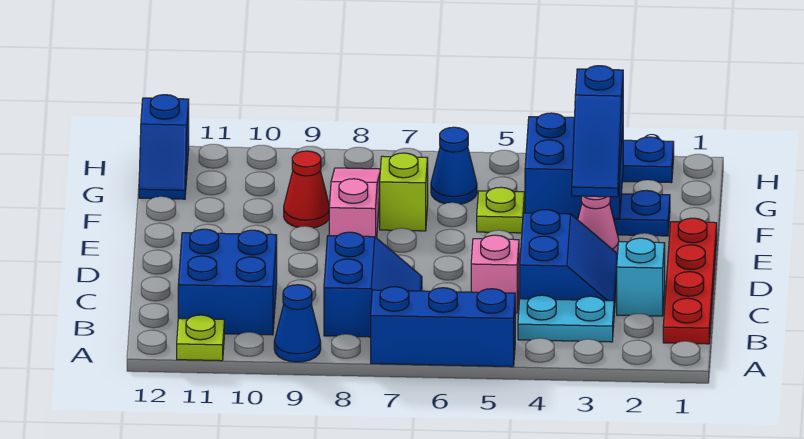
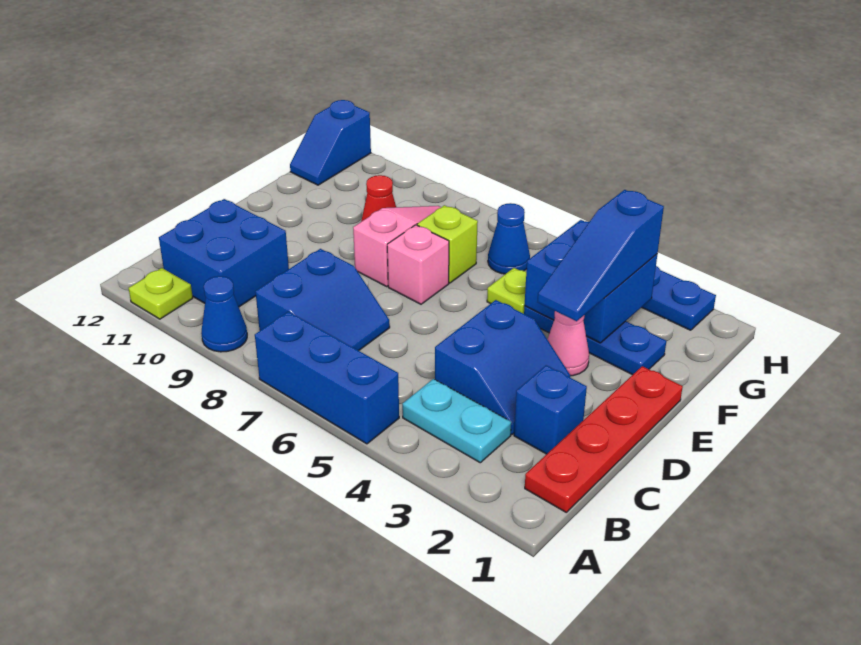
cyan 1x1 brick [617,238,665,316] -> blue 1x1 brick [514,365,587,454]
pink 1x1 brick [471,235,519,313] -> pink 1x1 brick moved to [387,225,449,304]

